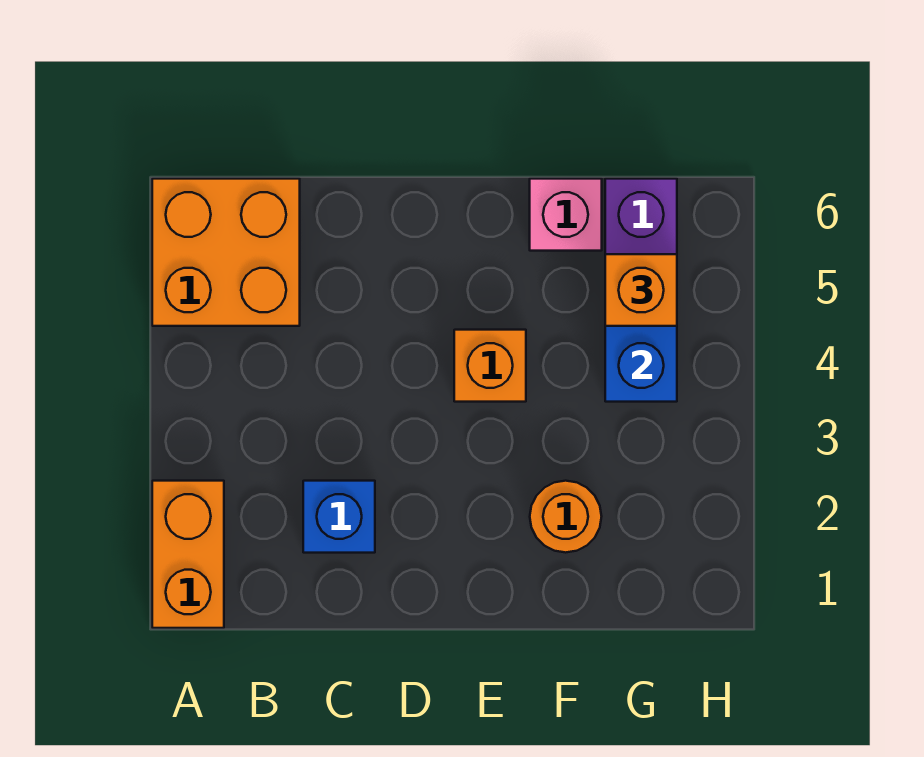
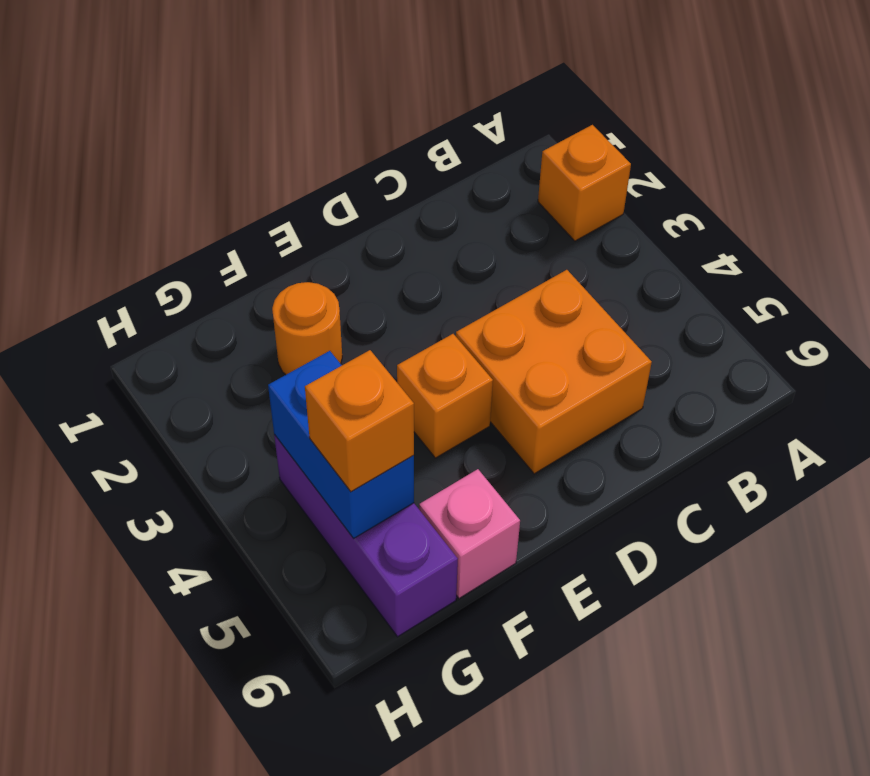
orange 1x2 brick [152,481,224,628] -> orange 1x1 brick [538,125,631,241]
orange 2x2 brick [152,179,300,326] -> orange 2x2 brick moved to [456,270,652,474]
blue 1x1 brick [303,481,375,553] -> none

